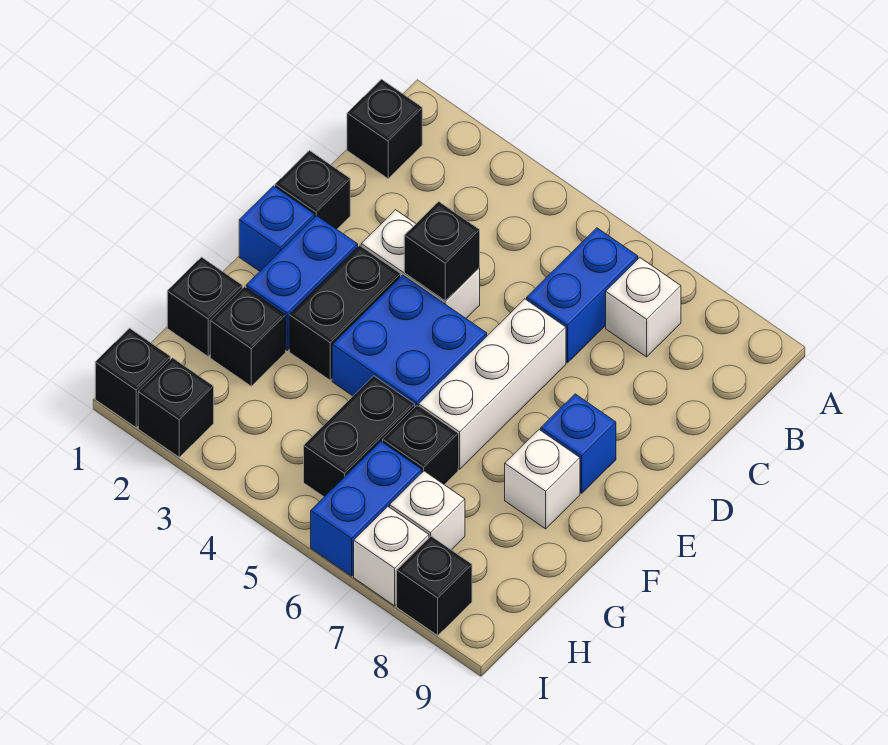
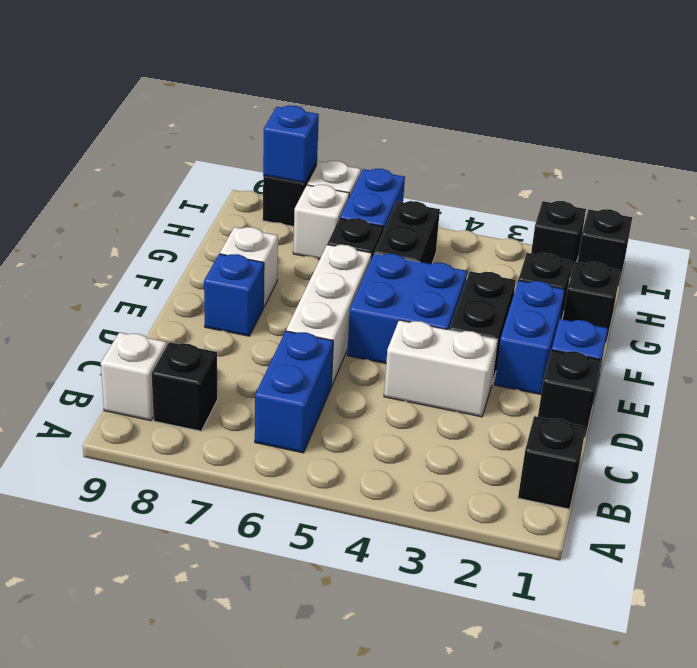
white 1x1 brick [606,258,681,357] -> white 1x1 brick moved to [101,332,167,421]
black 1x1 brick [404,202,480,301] -> black 1x1 brick moved to [152,342,218,431]
none -> blue 1x1 brick [263,105,319,183]

